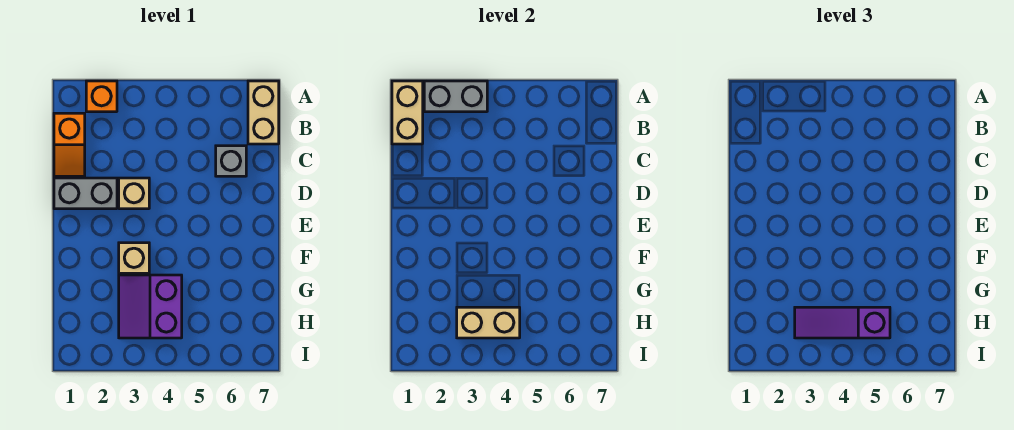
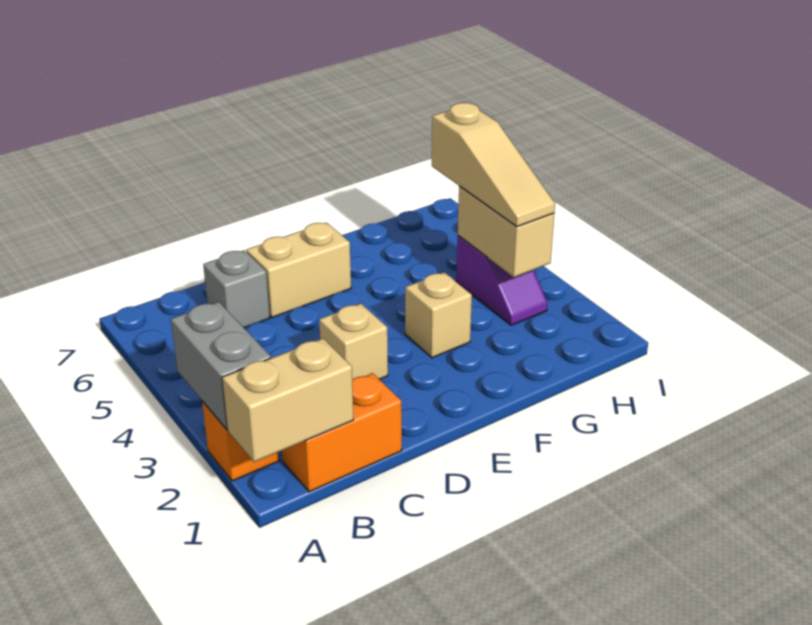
tan 1x2 brick [248,81,279,144] -> tan 1x2 brick moved to [246,223,351,317]
orange 1x2 slope [54,113,85,176] -> orange 1x2 brick [282,373,402,492]
grey 1x2 brick [54,178,117,209] -> none
purple 2x2 slope [119,275,182,338] -> purple 1x2 slope [456,236,547,325]
purple 1x3 slope [795,307,890,338] -> tan 1x3 slope [432,103,555,227]

